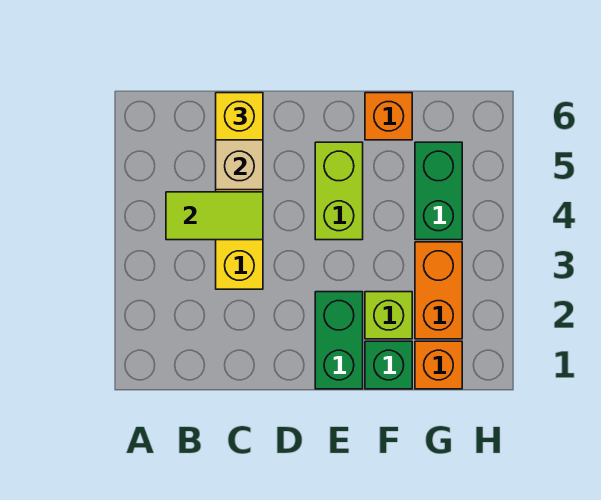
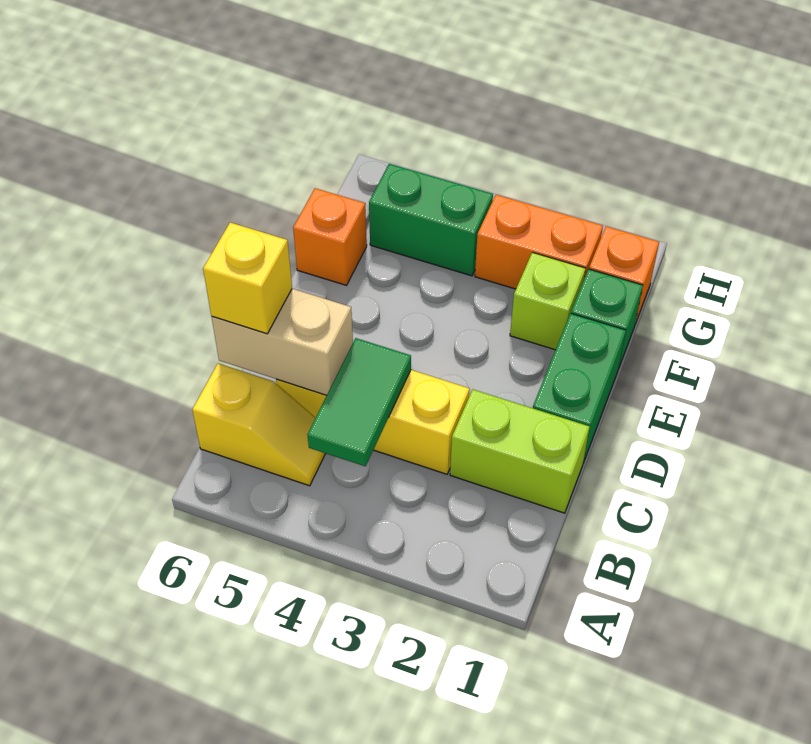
lime 1x2 tile [166,192,263,240] -> green 1x2 tile [307,338,411,466]
none -> yellow 1x2 slope [192,363,326,486]
green 1x2 brick [315,292,363,389] -> green 1x2 brick turned to [533,314,626,463]
lime 1x2 brick [315,142,363,240] -> lime 1x2 brick moved to [450,390,589,513]

